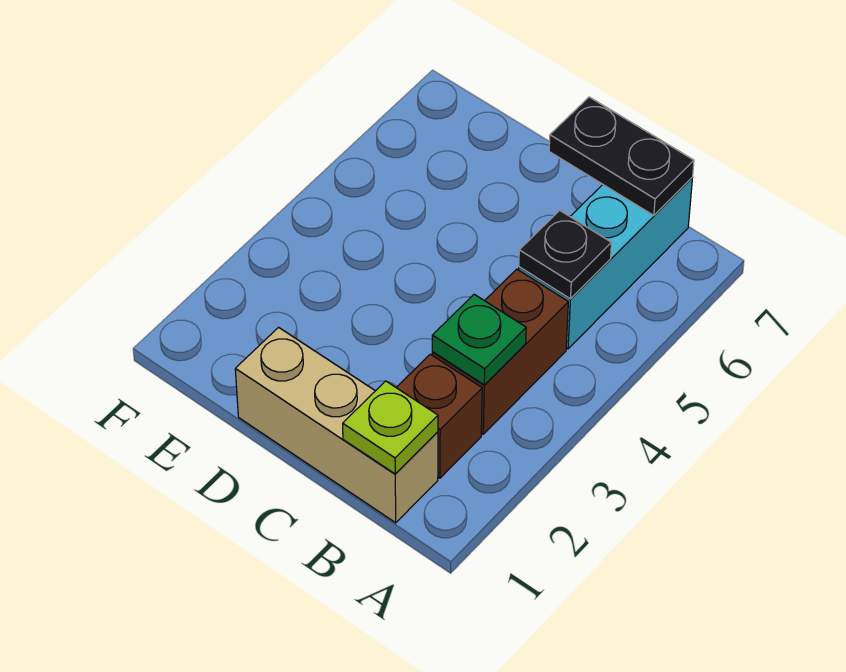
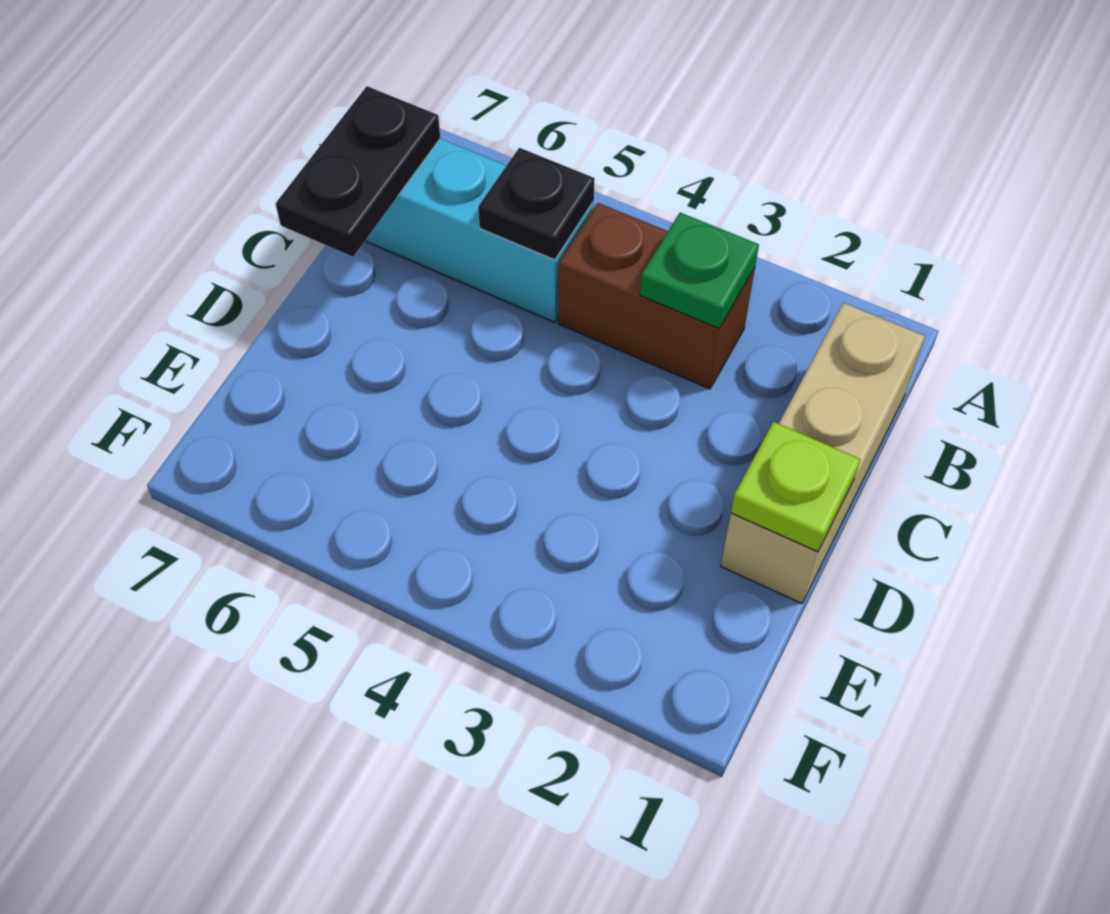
lime 1x1 plate [343,381,438,474] -> lime 1x1 plate moved to [731,422,860,552]
brown 1x1 brick [396,354,482,478] -> none

